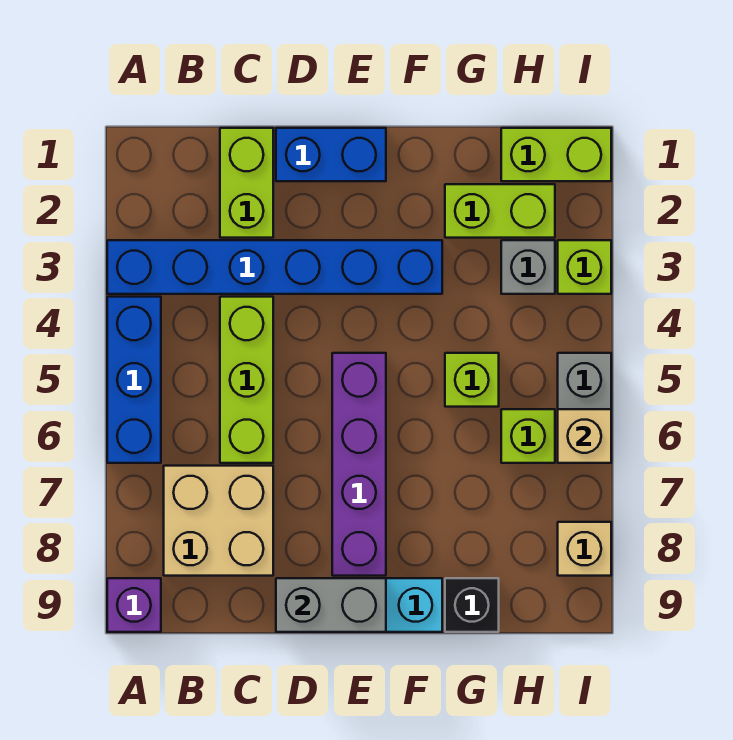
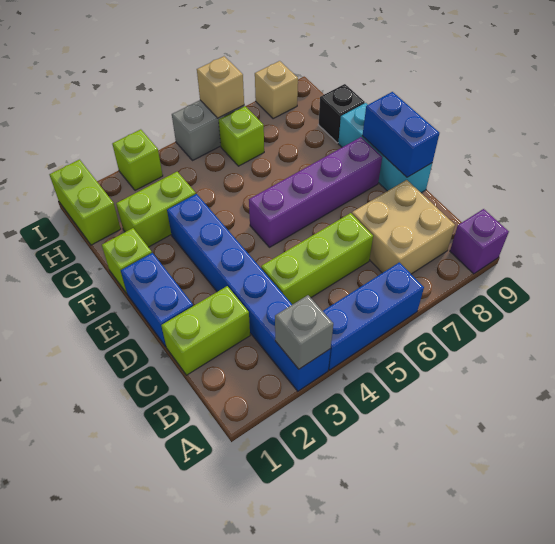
grey 1x2 brick [276,578,386,632] -> blue 1x2 brick [362,92,439,177]
lime 1x2 brick [445,184,555,238] -> lime 1x2 brick turned to [116,172,196,247]
lime 1x1 brick [445,353,499,407] -> lime 1x1 brick moved to [102,228,152,293]
grey 1x1 brick [501,240,555,294] -> grey 1x1 brick moved to [275,295,333,369]

